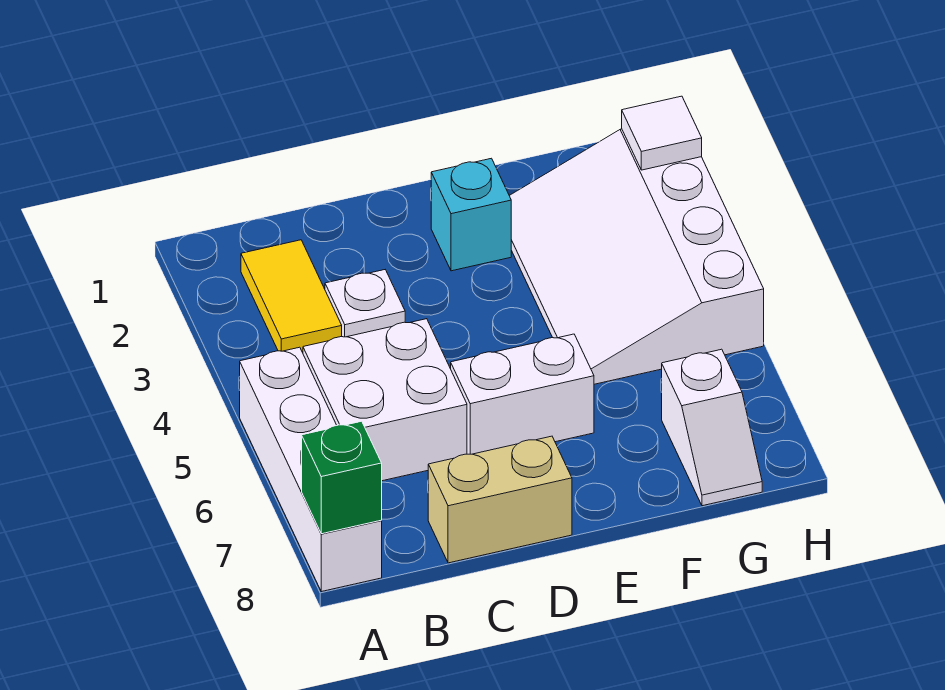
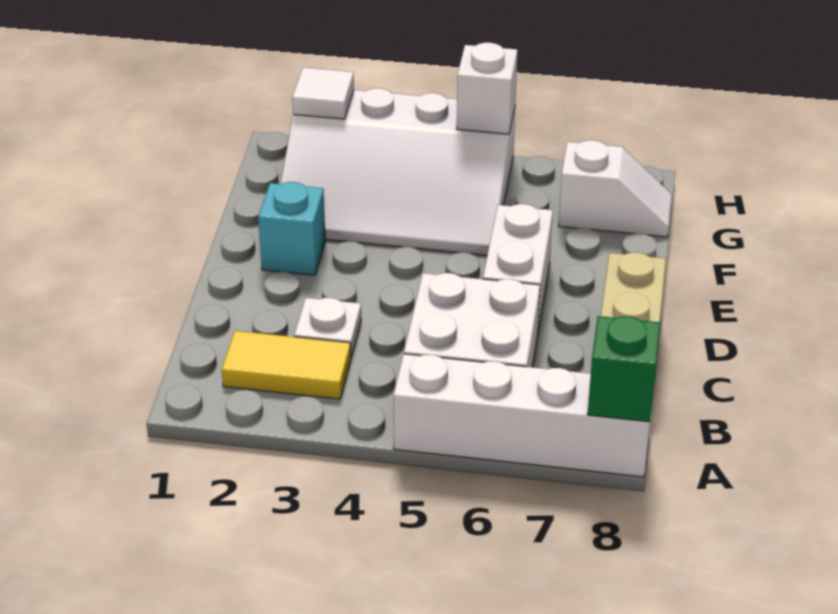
none -> white 1x1 brick [457,43,517,134]

